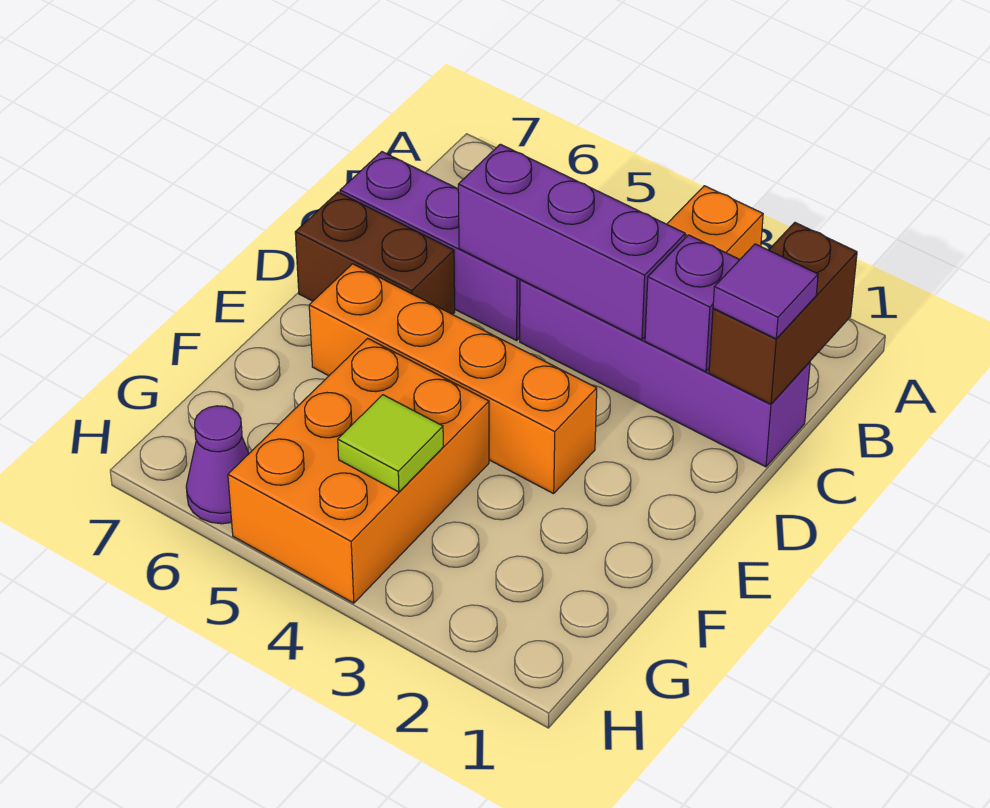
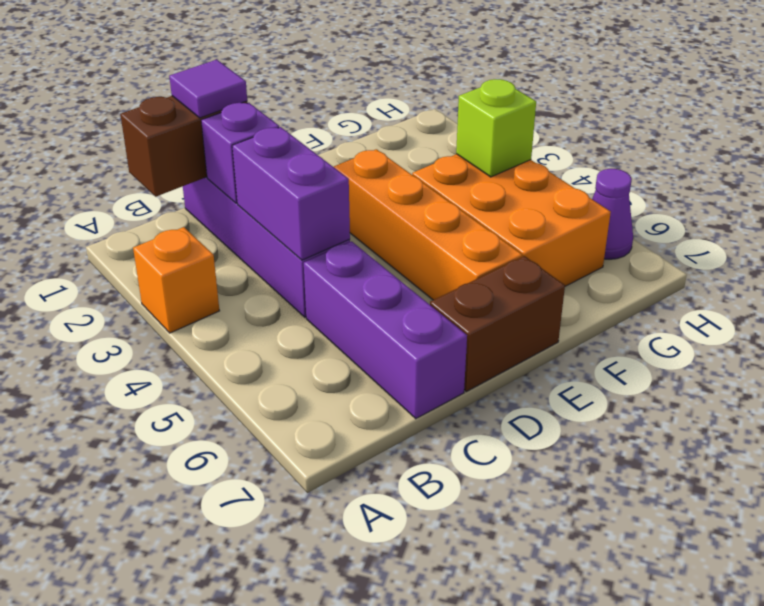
purple 1x3 brick [458,144,685,340] -> purple 1x2 brick [232,127,350,260]
brown 1x2 brick [295,192,455,315] -> brown 1x2 brick turned to [430,256,565,391]
orange 2x3 brick [228,338,489,603] -> orange 2x3 brick turned to [412,154,611,286]
lime 1x1 tile [338,395,443,492] -> lime 1x1 brick [456,79,536,177]

